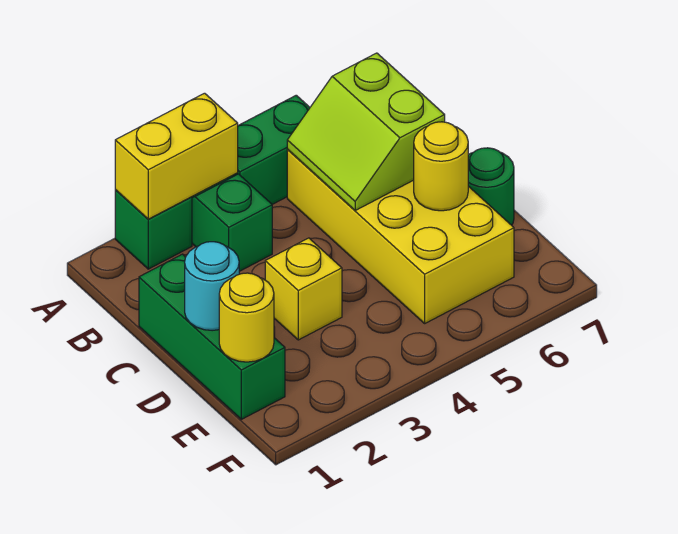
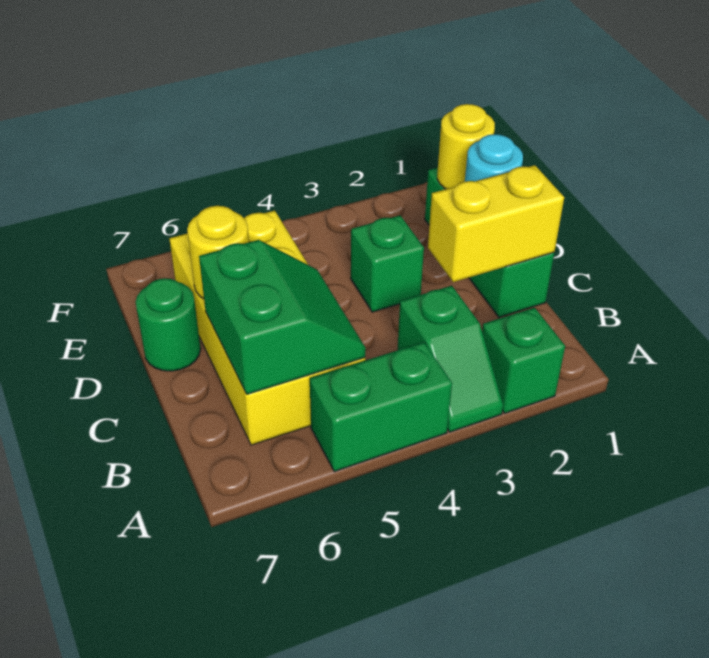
yellow 1x2 brick [115,93,238,219] -> yellow 1x2 brick moved to [428,165,564,282]
lime 2x2 slope [287,53,445,210] -> green 2x2 slope [199,240,366,394]
yellow 1x1 brick [265,238,342,340] -> green 1x1 brick [351,215,424,312]

